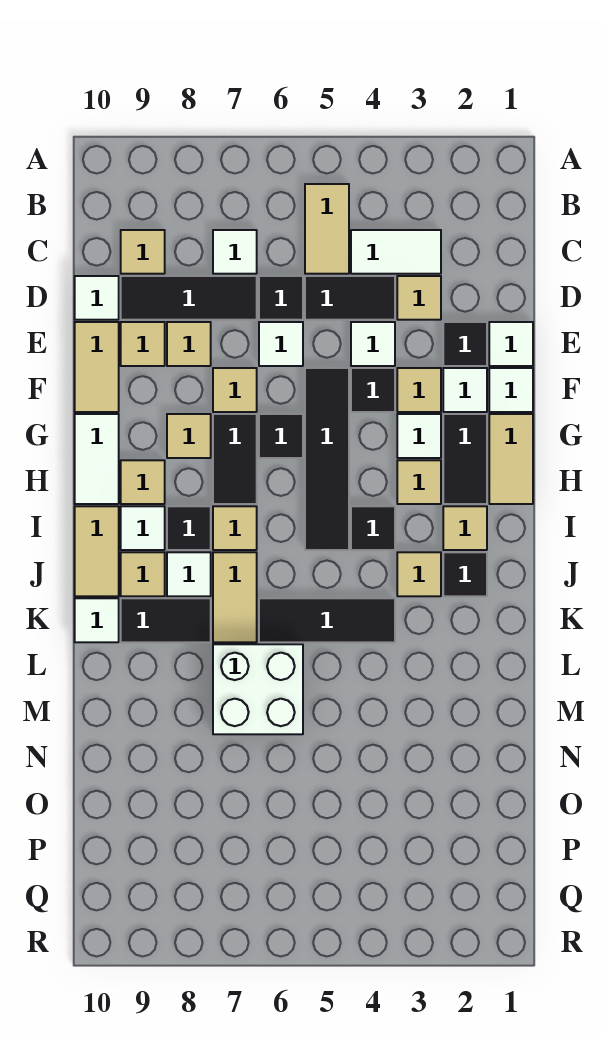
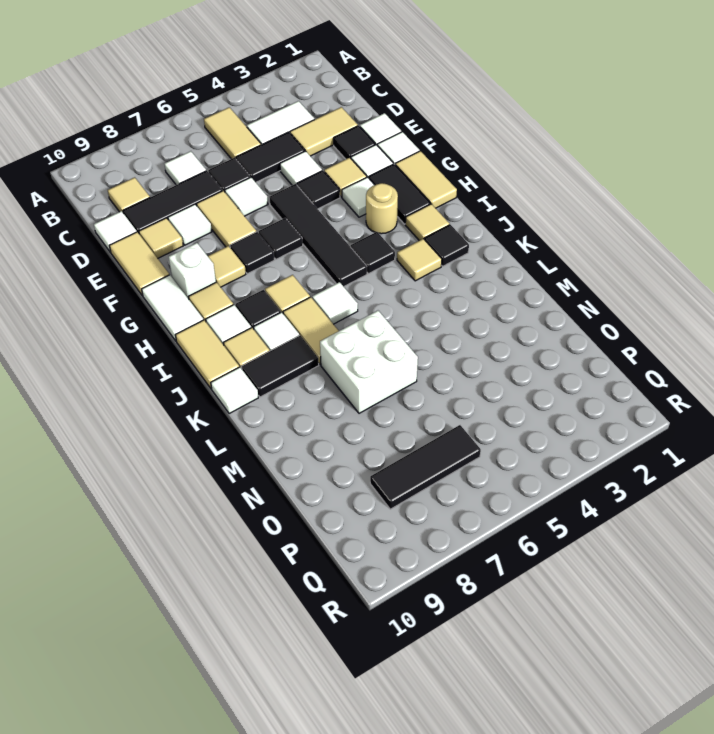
tan 1x1 tile [397,276,441,320] -> tan 1x2 tile [290,107,358,156]
tan 1x1 tile [167,322,211,366] -> white 1x1 tile [168,204,212,245]
tan 1x1 tile [213,368,257,412] -> tan 1x2 tile [197,191,256,247]
black 1x2 tile [213,414,257,504] -> black 1x1 tile [230,232,274,274]
none -> white 1x1 brick [169,243,216,299]
tan 1x1 tile [397,460,441,504] -> tan 1x1 round brick [366,183,398,234]
none -> white 1x1 tile [312,282,358,324]
black 1x3 tile [259,598,395,642] -> black 1x3 tile moved to [370,425,481,509]

